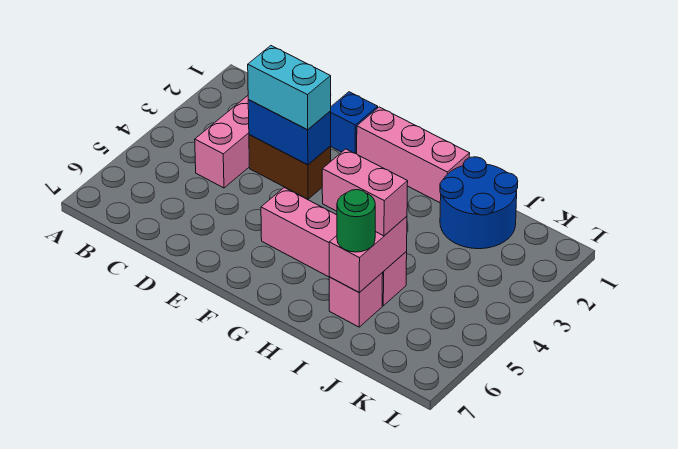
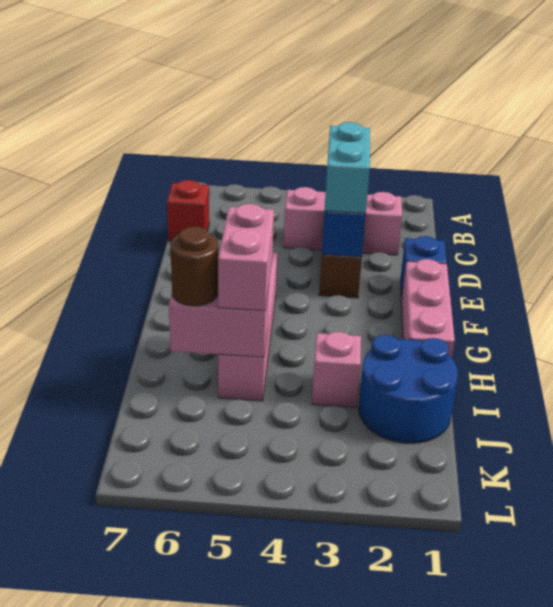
none -> red 1x1 brick [167,180,209,241]
pink 1x1 brick [329,273,383,327] -> pink 1x1 brick moved to [312,332,361,407]
green 1x1 round brick [337,190,375,252] -> brown 1x1 round brick [170,227,218,306]

